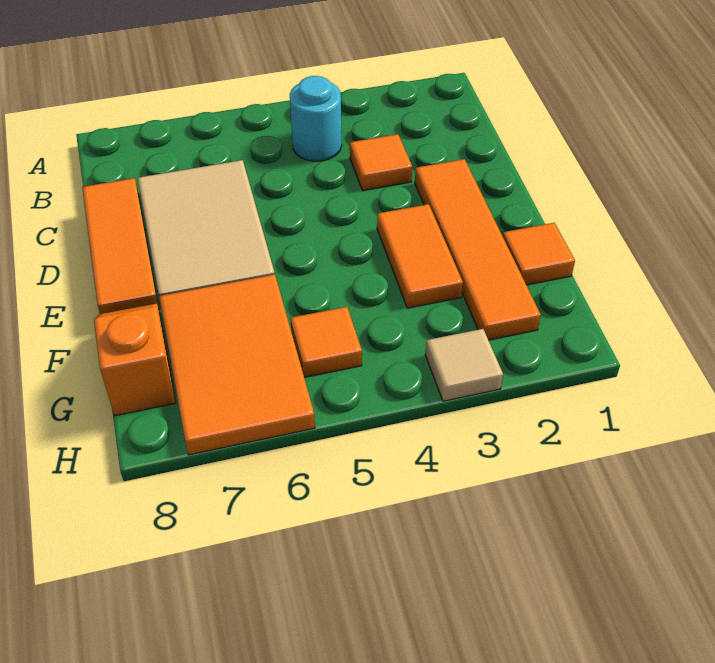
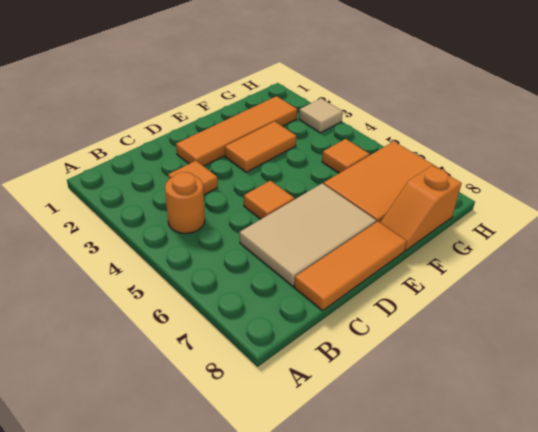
cyan 1x1 round brick [290,76,342,161] -> orange 1x1 round brick [165,172,205,233]
orange 1x1 tile [503,223,575,285] -> orange 1x1 tile moved to [244,181,295,219]

